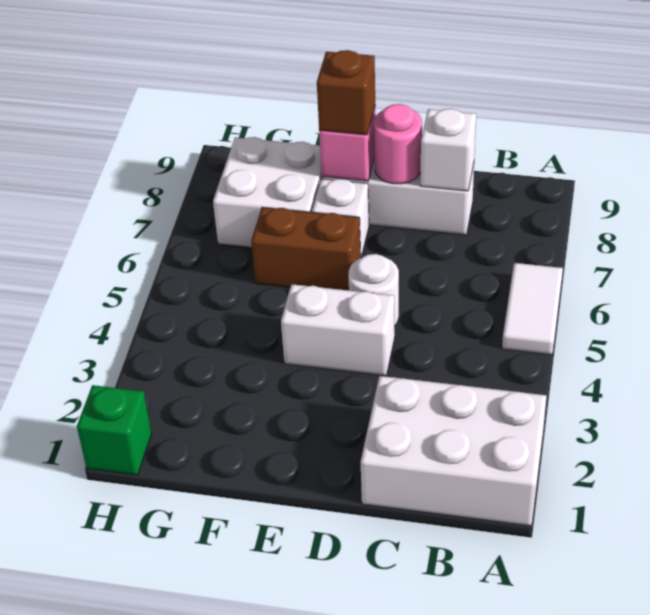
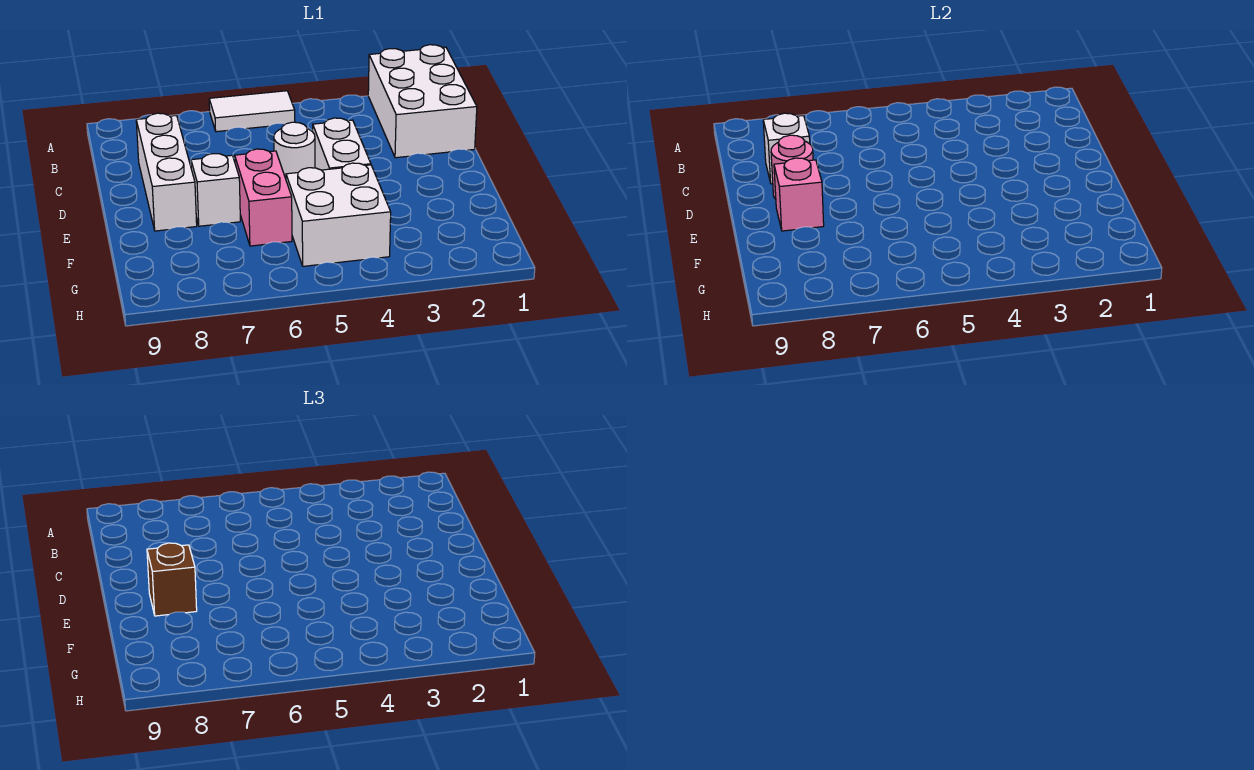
brown 1x2 brick [251,207,361,290] -> pink 1x2 brick [235,149,292,246]
white 2x2 brick [213,137,322,248] -> white 2x2 brick moved to [286,163,391,266]
green 1x1 brick [77,385,151,475] -> none

